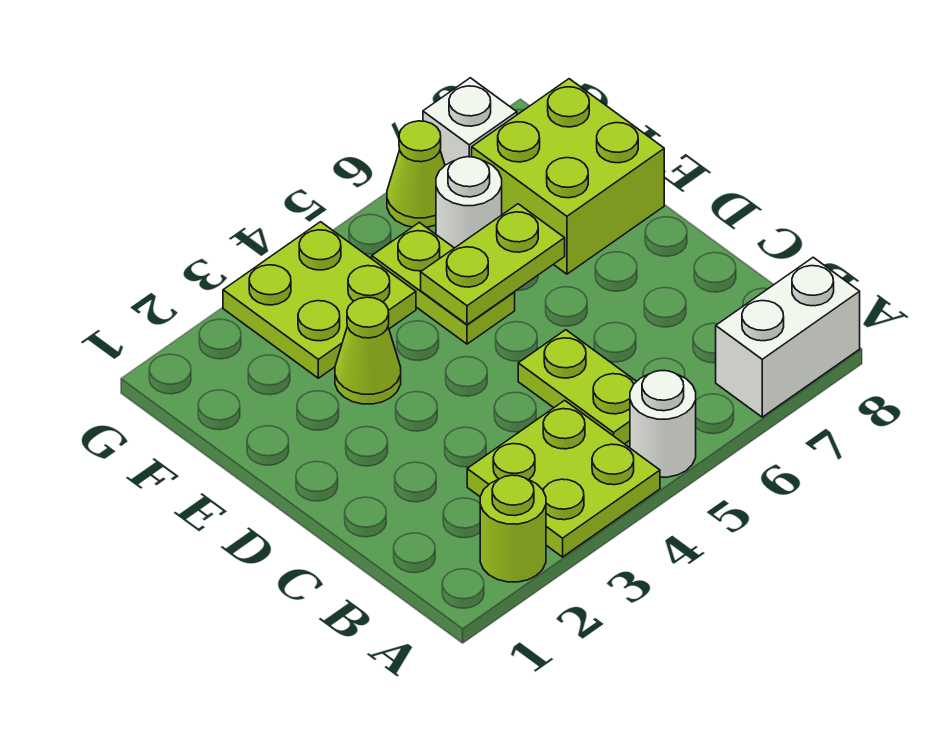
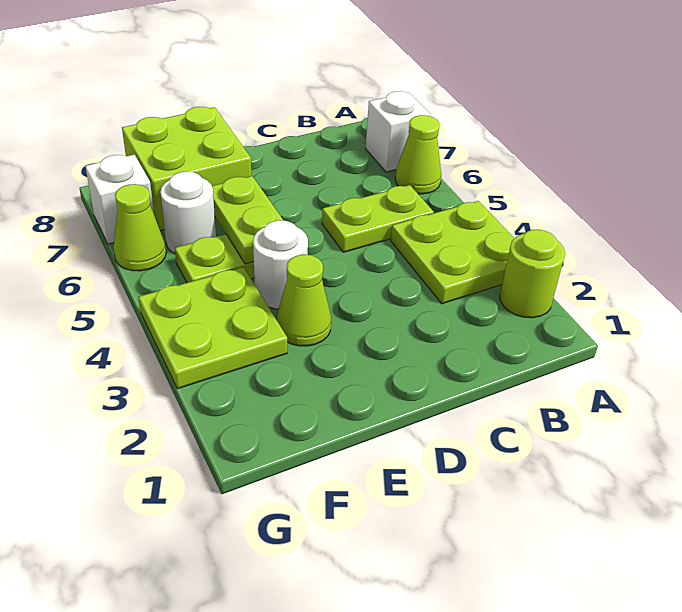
white 1x1 round brick [630,370,696,477] -> white 1x1 round brick moved to [253,220,308,309]
none -> lime 1x1 cone [395,115,441,194]
white 1x2 brick [716,257,860,417] -> white 1x1 brick [366,91,431,172]

